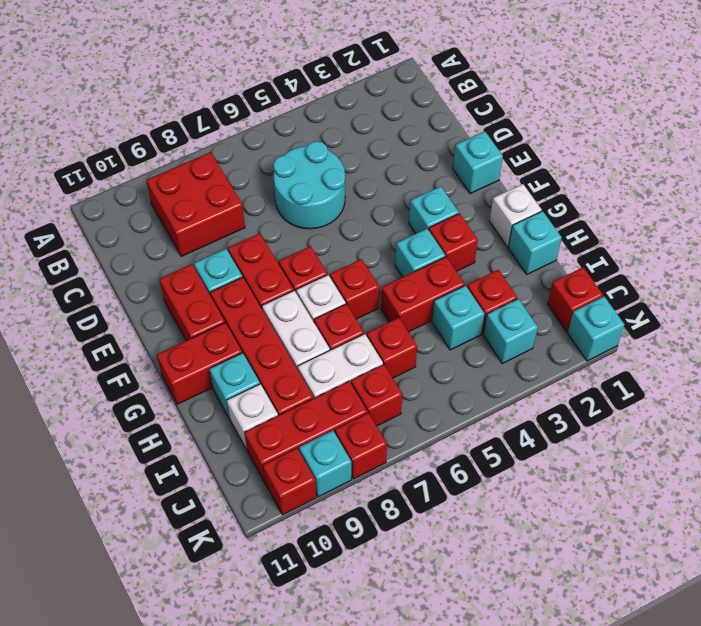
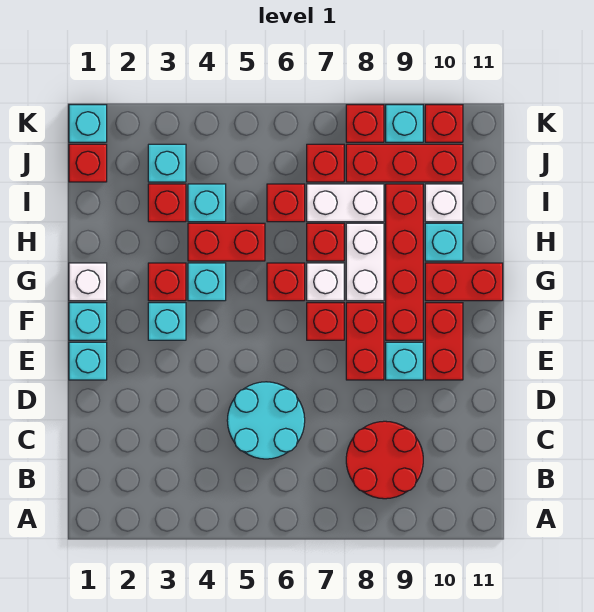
red 2x2 brick [146,152,245,256] -> red 2x2 round brick [346,421,423,499]
cyan 1x1 brick [508,211,562,274] -> cyan 1x1 brick moved to [69,303,107,340]

